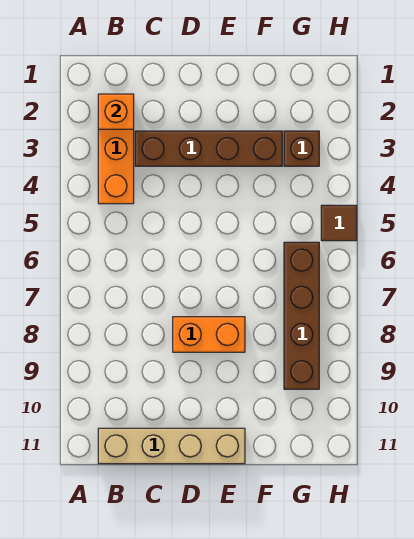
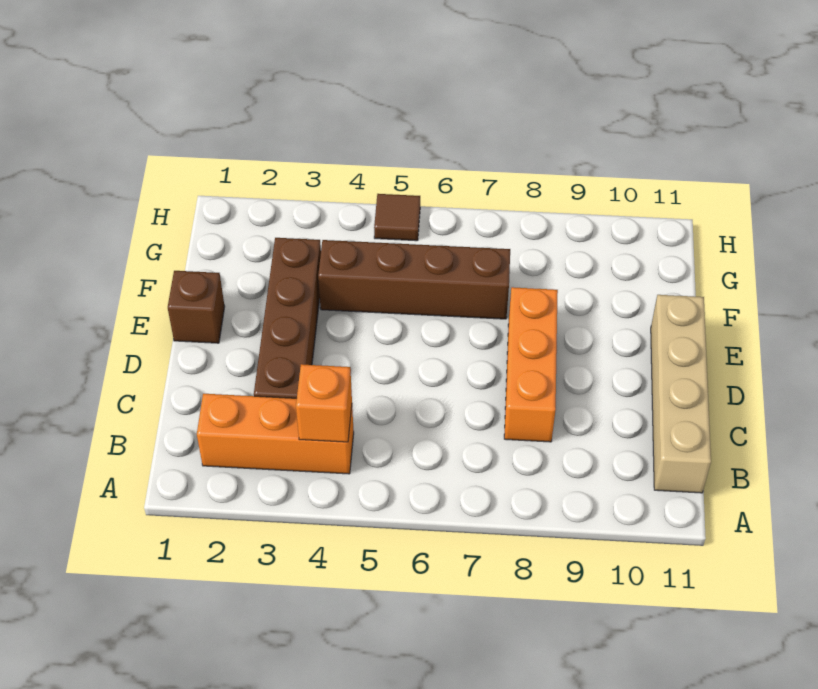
orange 1x1 brick [98,94,134,129] -> orange 1x1 brick moved to [296,364,352,442]
orange 1x2 brick [173,317,245,352] -> orange 1x3 brick [504,287,558,442]
brown 1x1 brick [284,131,319,166] -> brown 1x1 brick moved to [168,271,225,343]
brown 1x4 brick [284,242,319,389] -> brown 1x4 brick moved to [318,240,510,319]

